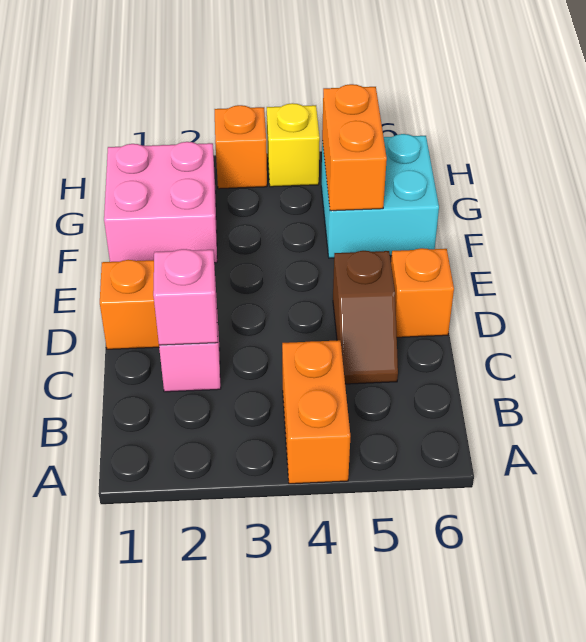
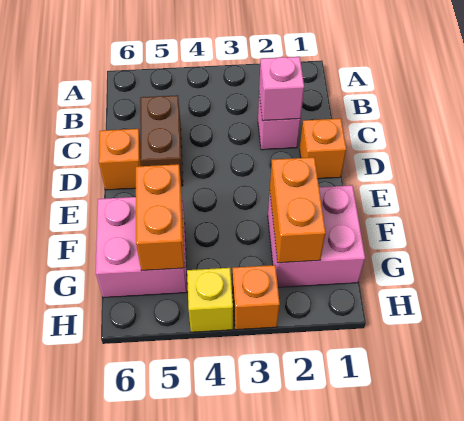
orange 1x2 brick [282,340,350,484] -> orange 1x2 brick moved to [270,157,326,263]
brown 1x2 slope [333,251,398,384] -> brown 1x2 brick [140,95,183,186]
cyan 2x2 brick [321,134,439,258] -> pink 2x2 brick [96,197,187,298]

